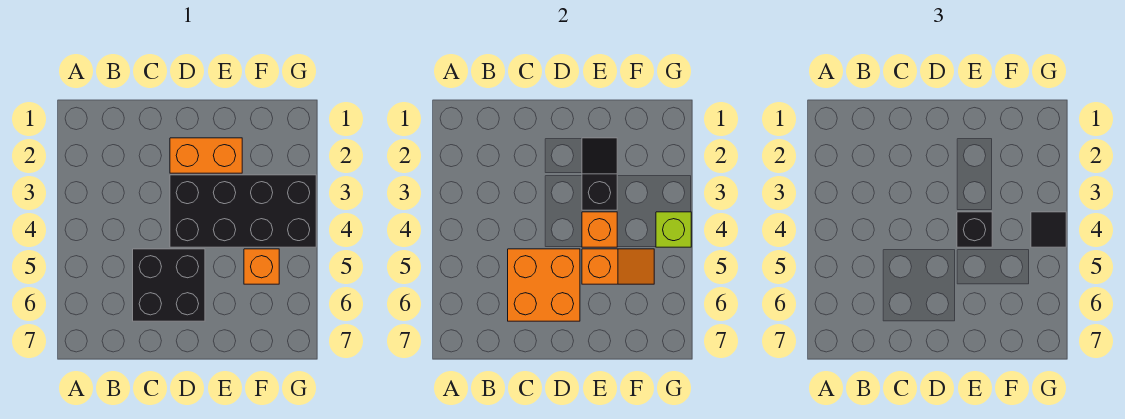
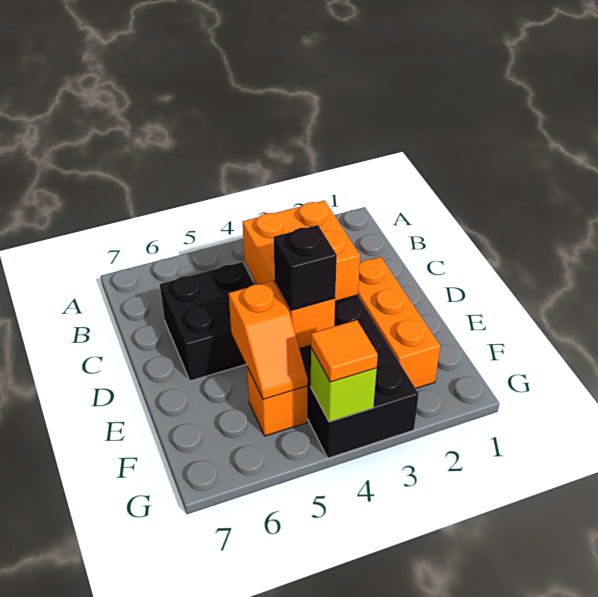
orange 2x2 brick [508,249,580,321] -> orange 2x2 brick moved to [243,200,360,301]
orange 1x2 brick [170,138,242,173] -> orange 1x3 brick [358,257,440,388]
black 1x2 slope [582,138,617,210] -> none
black 1x1 tile [1031,212,1066,247] -> orange 1x1 tile [311,320,378,382]

